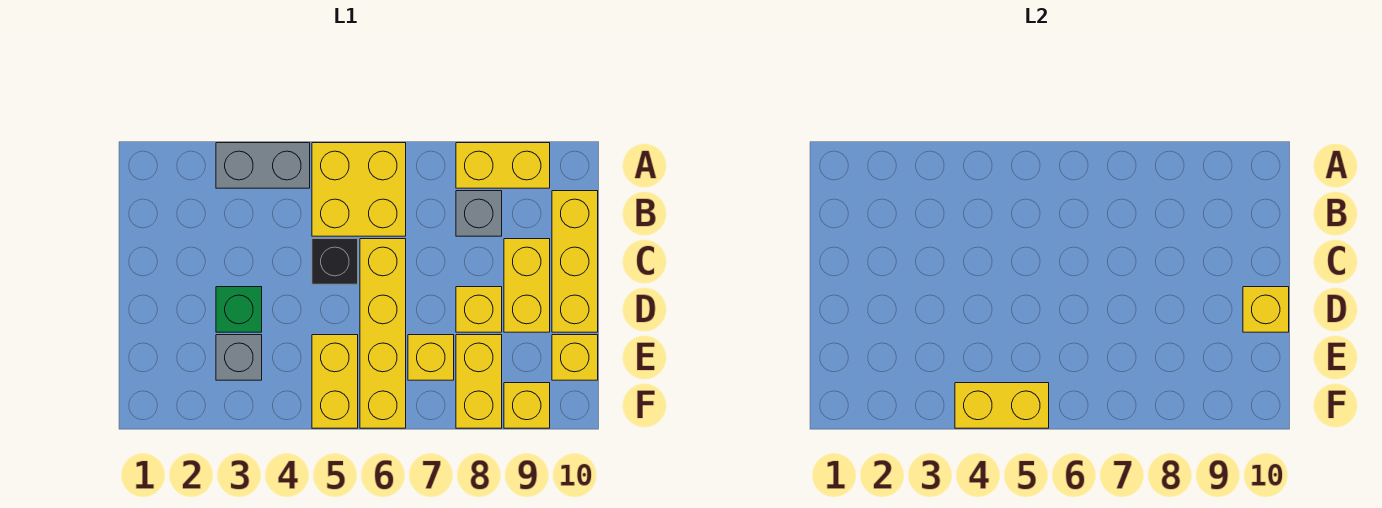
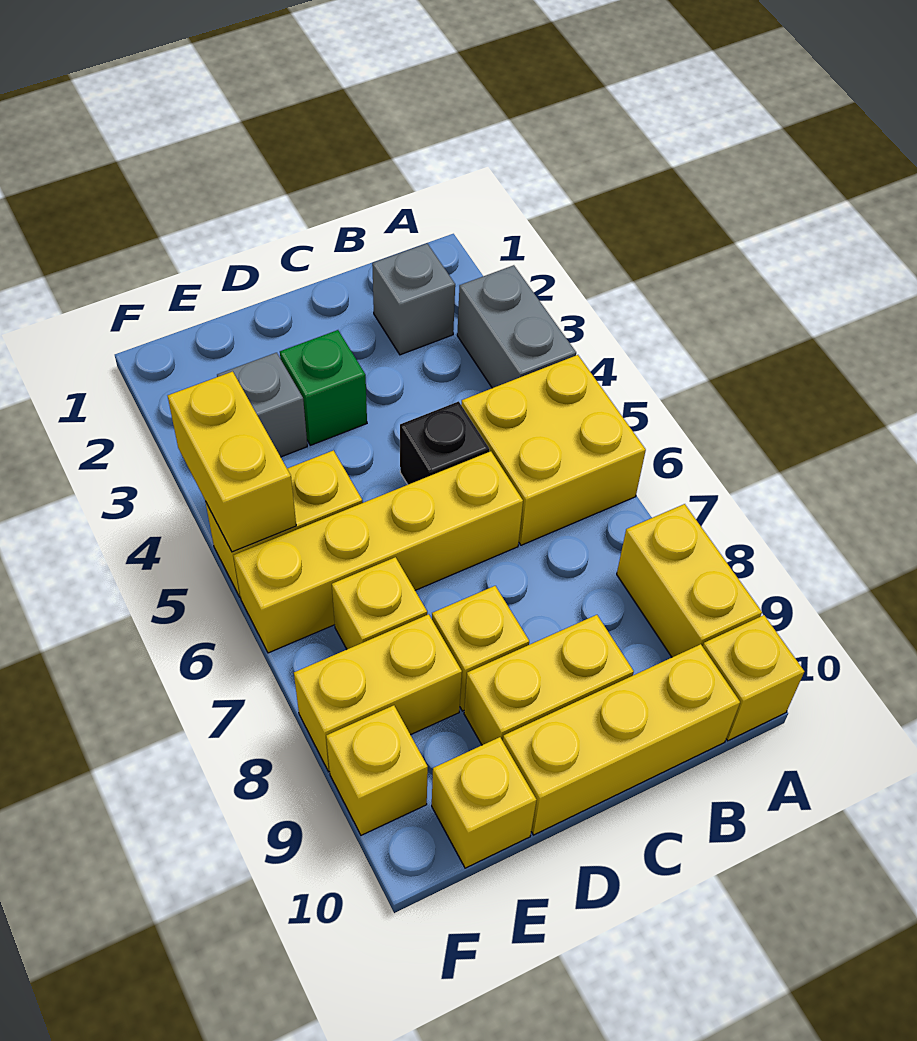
grey 1x1 brick [456,191,502,236] -> grey 1x1 brick moved to [372,244,455,355]
yellow 1x1 brick [1243,287,1289,332] -> yellow 1x1 brick moved to [703,615,804,741]

